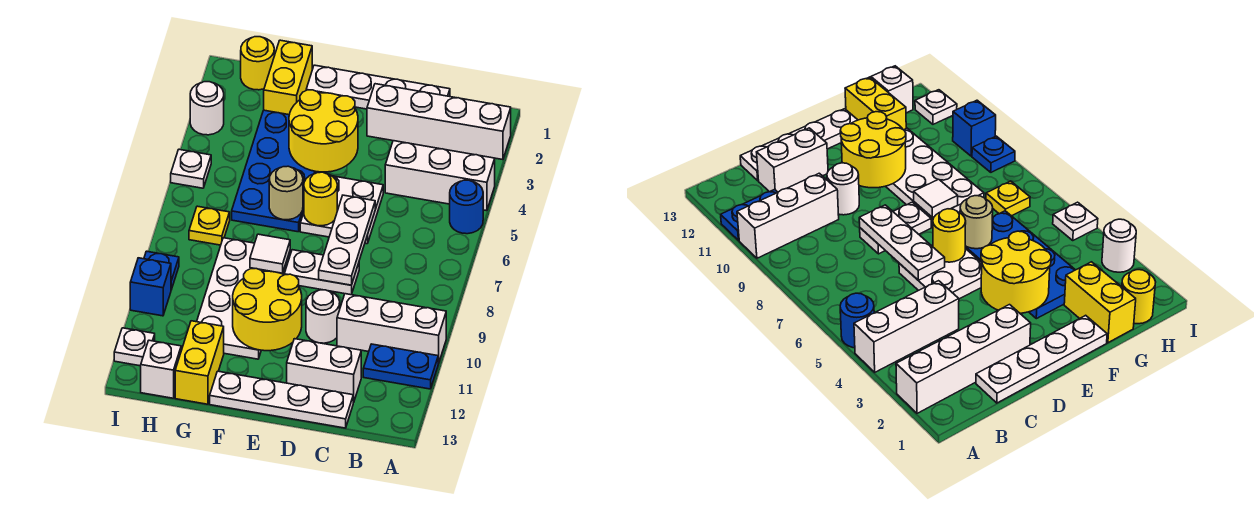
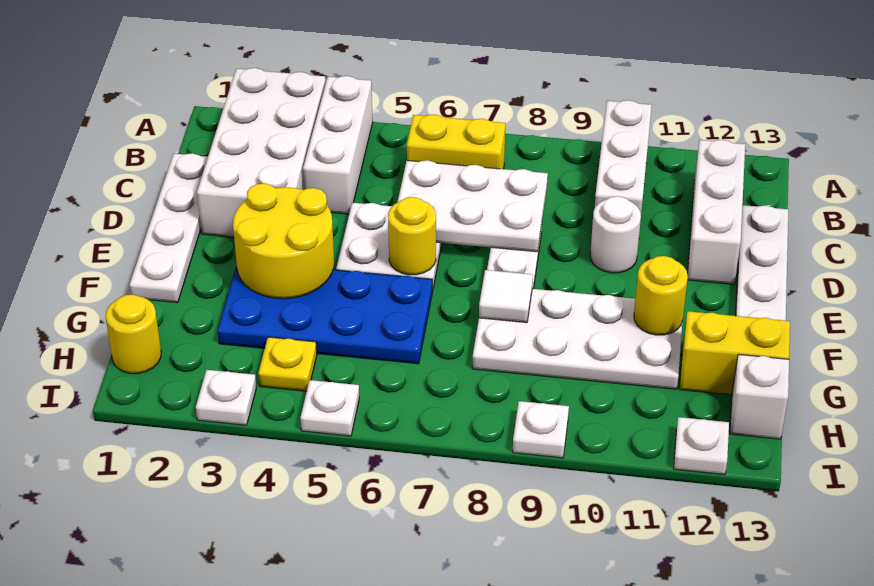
white 1x4 brick [367,84,511,160] -> white 2x4 brick [197,68,326,237]
blue 1x1 round brick [450,180,483,234] -> none
blue 1x2 plate [363,344,438,389] -> none
white 1x2 brick [287,339,361,402] -> white 1x3 brick [687,140,745,284]
white 1x3 plate [319,195,375,285] -> white 2x3 plate [398,160,548,252]
yellow 2x2 round brick [233,269,302,351] -> yellow 1x1 round brick [634,256,688,335]
tan 1x1 round brick [269,166,303,220] -> none
yellow 1x2 brick [264,40,312,115] -> yellow 1x2 brick moved to [407,114,505,169]
yellow 1x1 plate [189,206,230,245] -> yellow 1x1 plate moved to [258,337,317,391]
white 1x1 round brick [190,82,224,135] -> white 1x1 plate [196,370,256,425]
blue 1x1 plate [144,251,179,290] -> white 1x1 plate [513,401,569,458]
blue 1x1 brick [130,258,171,316] -> none

